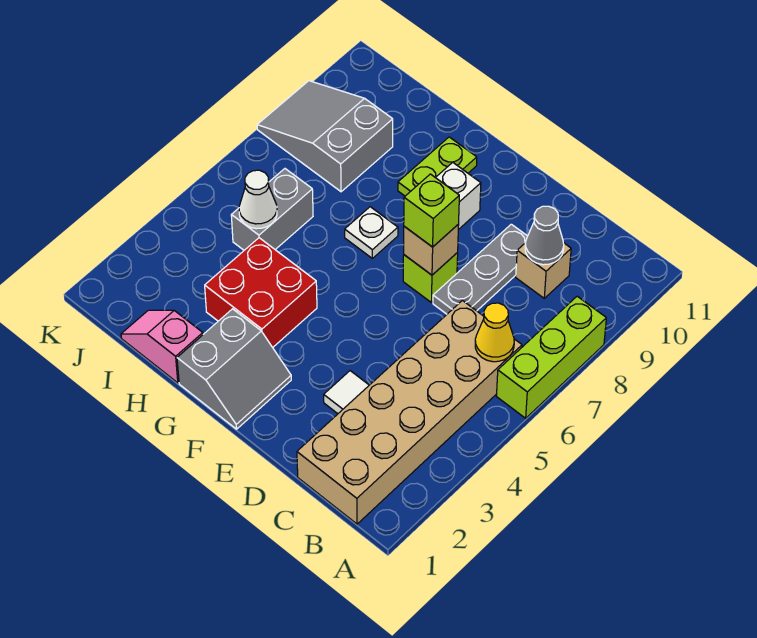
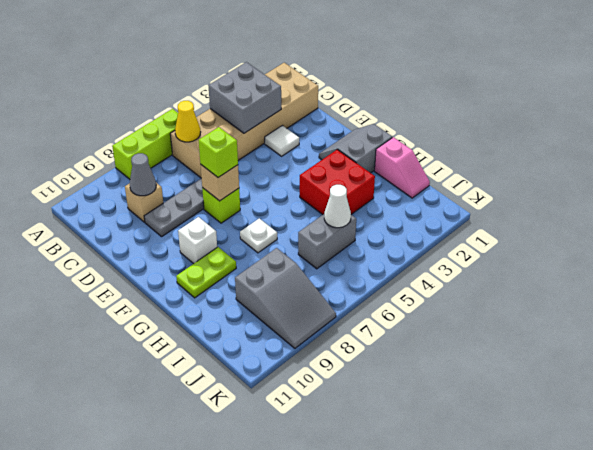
none -> grey 2x2 brick [208,62,281,133]

